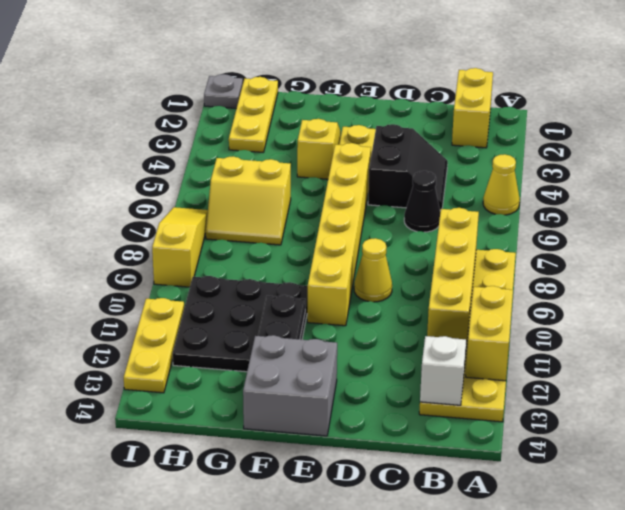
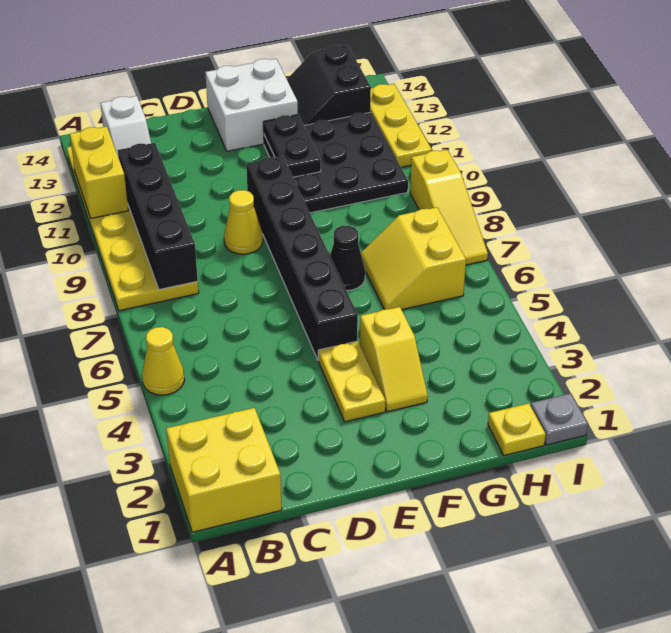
yellow 1x2 brick [452,68,493,148] -> yellow 2x2 brick [166,408,282,532]
yellow 1x4 brick [427,208,479,348] -> black 1x4 brick [118,143,198,290]
black 2x2 slope [368,124,448,210] -> black 2x2 slope moved to [287,45,371,126]
black 1x1 cone [404,171,440,232] -> black 1x1 cone moved to [330,226,366,291]
yellow 1x6 brick [307,143,371,326] -> black 1x6 brick [246,156,358,359]
grey 2x2 brick [243,335,337,436] -> white 2x2 brick [205,59,298,151]
yellow 2x2 slope [206,156,291,245] -> yellow 2x2 slope turned to [361,207,466,310]
yellow 1x3 plate [229,77,278,152] -> yellow 1x1 plate [488,403,546,455]

